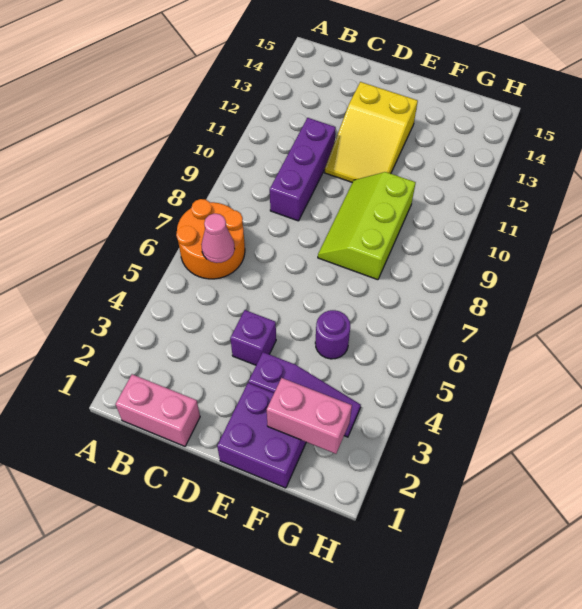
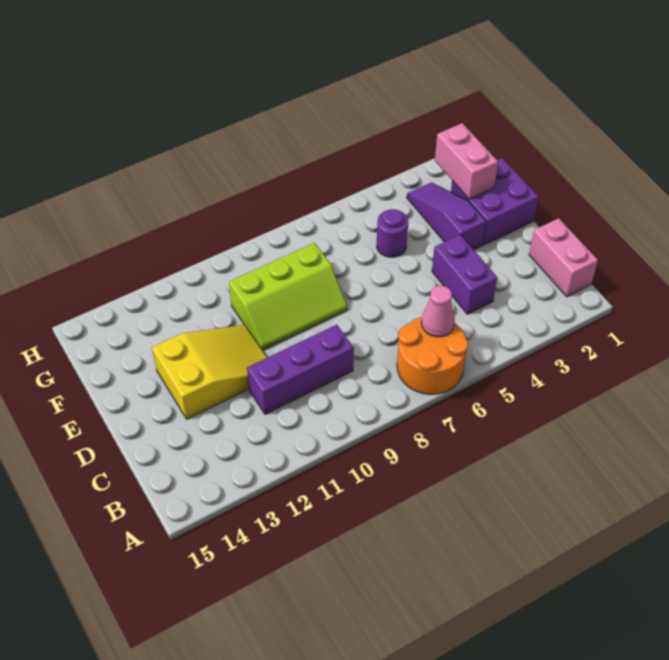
purple 1x1 brick [230,310,276,365] -> purple 1x2 brick [432,235,497,314]

